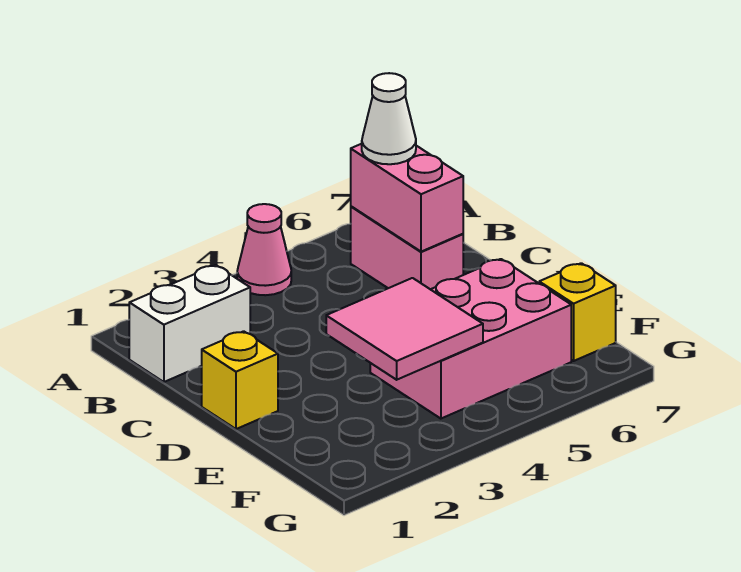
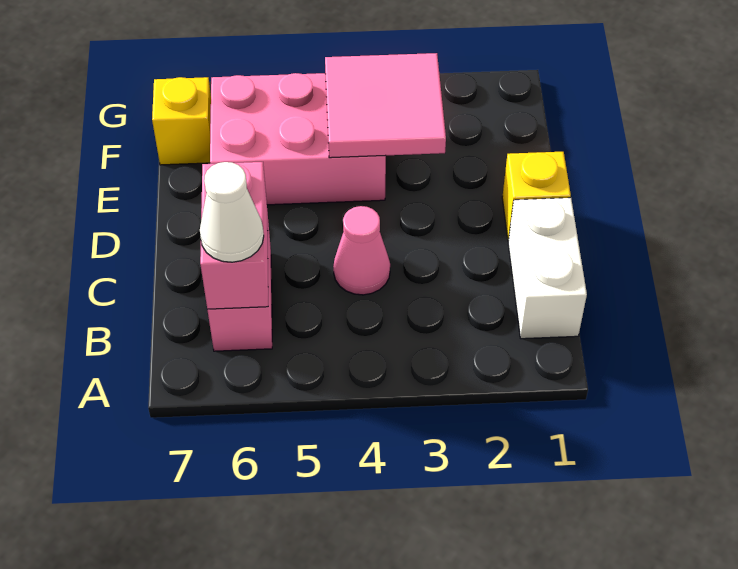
pink 1x1 cone [237,204,291,295] -> pink 1x1 cone moved to [333,206,390,295]
white 1x2 brick [129,265,250,382] -> white 1x2 brick turned to [508,198,587,339]

